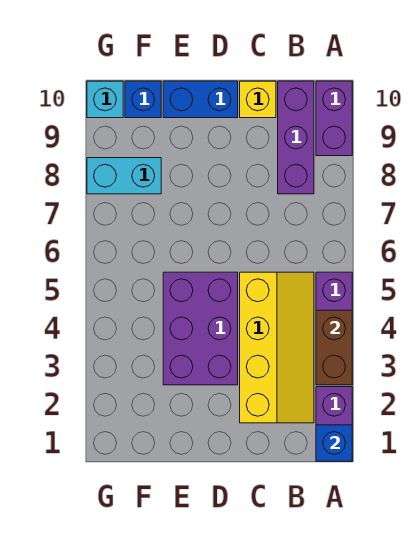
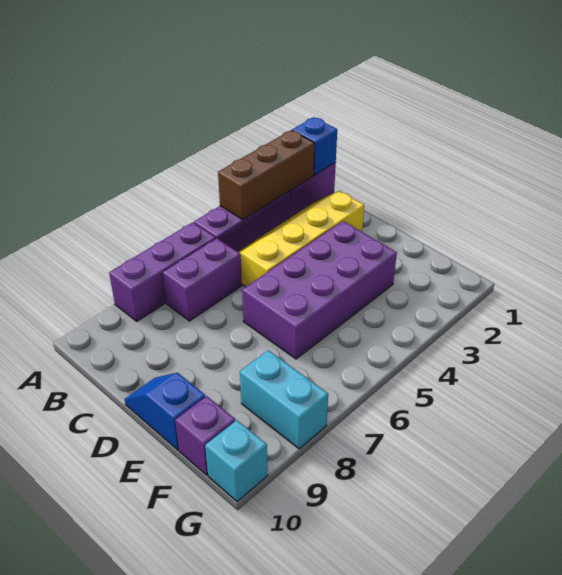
brown 1x2 brick [316,310,352,385] -> brown 1x3 brick [218,130,315,220]
purple 1x2 brick [316,81,352,156] -> purple 1x2 brick moved to [163,238,242,321]
purple 1x3 brick [278,81,314,194] -> purple 1x3 brick moved to [109,222,216,321]
yellow 1x1 brick [240,81,276,118] -> none
purple 2x3 brick [163,272,238,385] -> purple 2x4 brick [242,221,397,359]
blue 1x2 brick [163,81,238,118] -> blue 1x2 slope [125,373,205,450]
blue 1x1 brick [125,81,161,118] -> purple 1x1 brick [175,396,235,475]

